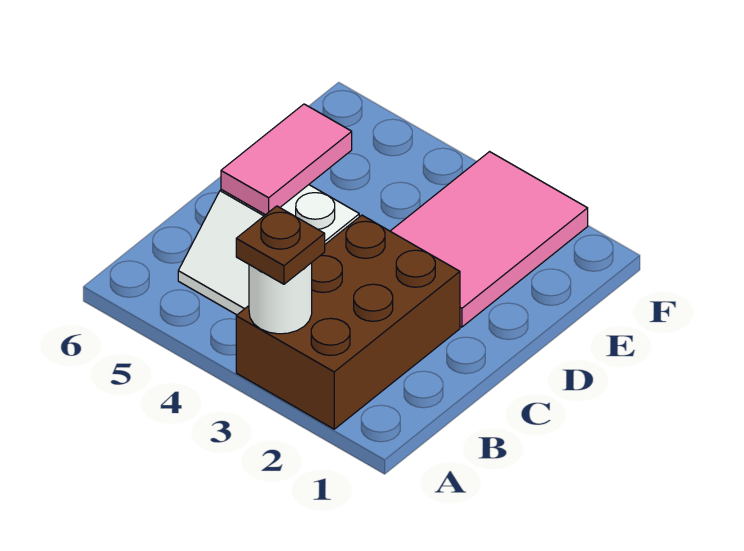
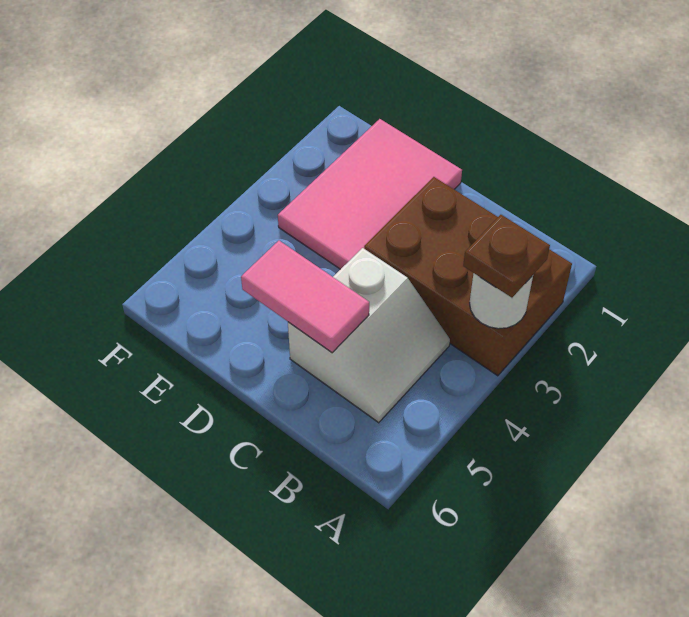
pink 2x3 tile [390,152,588,327] -> pink 2x3 tile turned to [278,119,462,269]

